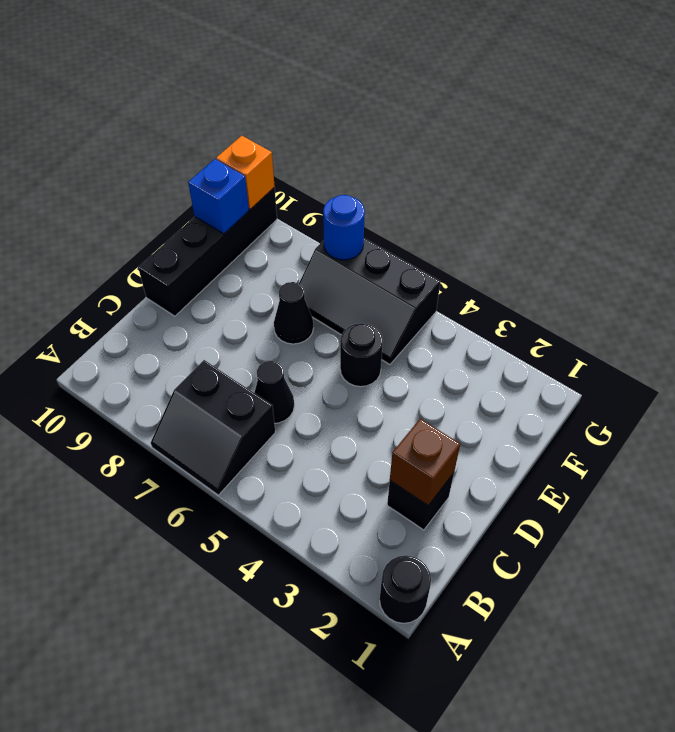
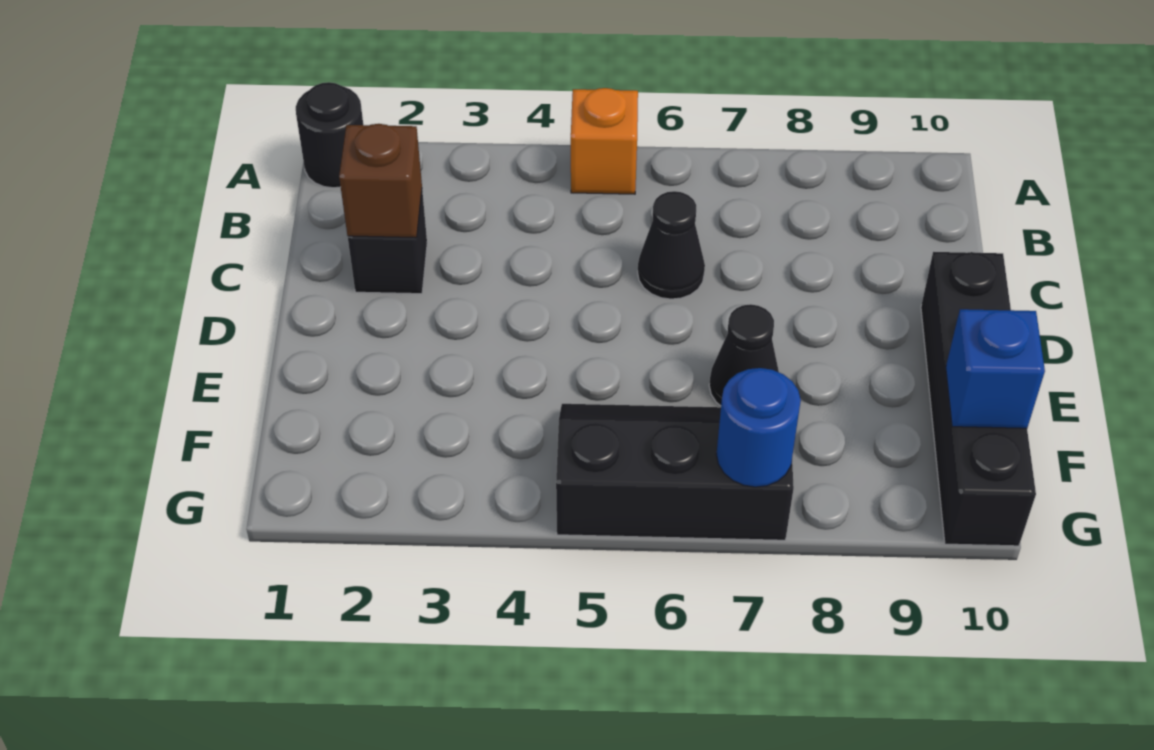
black 2x2 slope [151,360,275,495] -> none
black 1x1 round brick [340,323,383,387] -> none
orange 1x1 brick [216,136,275,209] -> orange 1x1 brick moved to [571,88,638,194]

